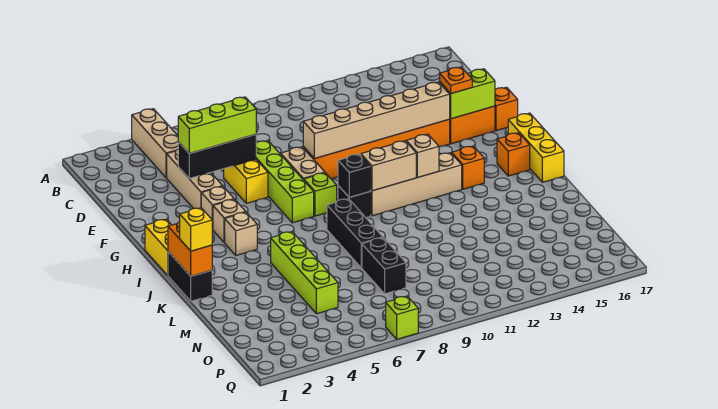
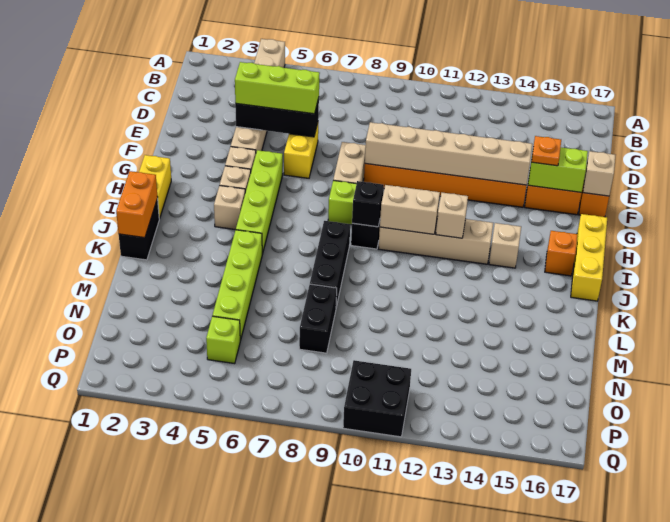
lime 1x4 brick [256,141,314,223] -> lime 1x4 brick moved to [236,150,283,254]
none -> tan 1x1 brick [583,151,615,196]
orange 1x1 brick [452,146,484,189] -> tan 1x1 brick [489,223,521,268]
yellow 1x1 brick [180,208,212,251] -> none
none -> black 2x2 brick [343,360,411,437]
lime 1x1 brick [386,296,418,339] -> lime 1x1 brick moved to [206,316,240,364]

